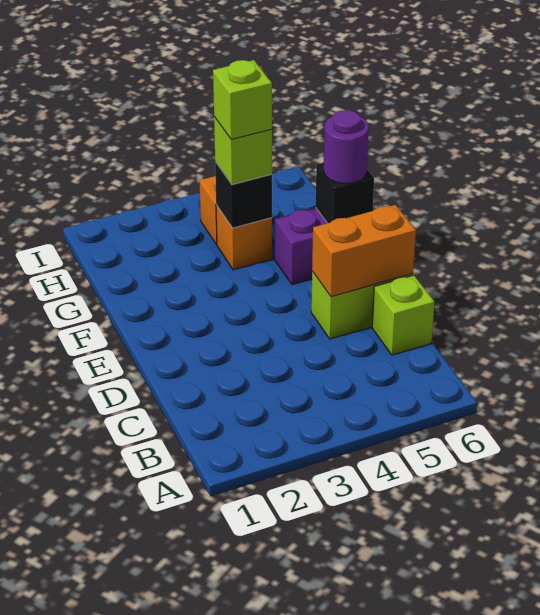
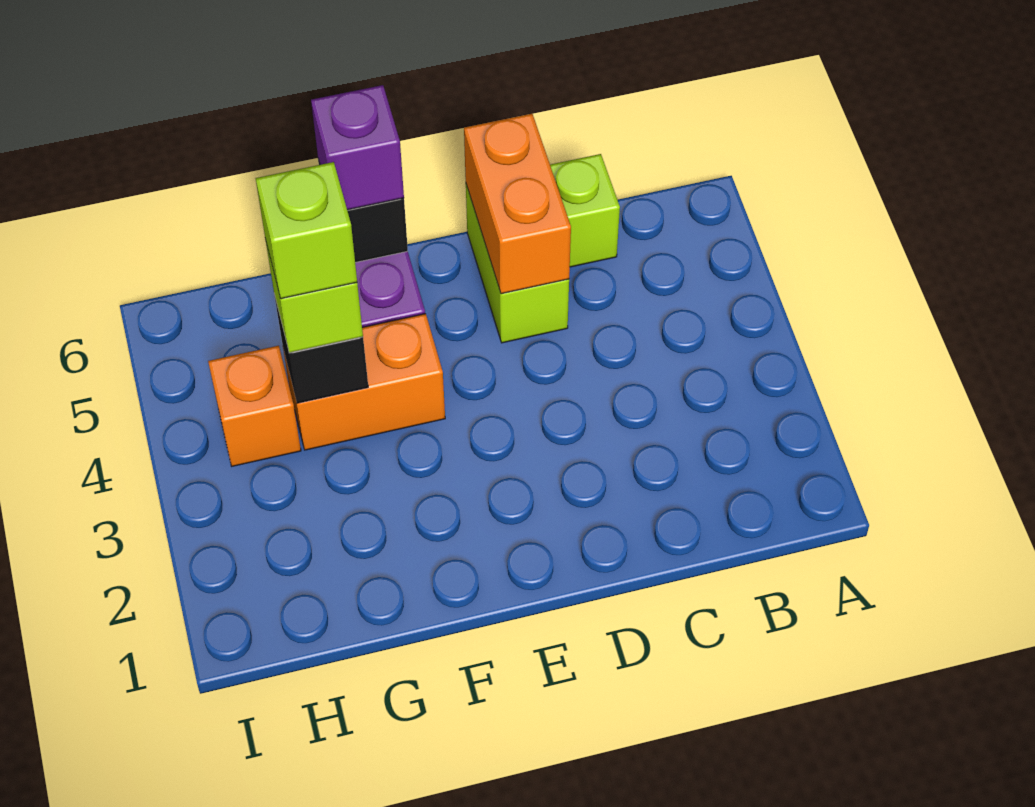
purple 1x1 round brick [324,110,369,184] -> purple 1x1 brick [311,85,404,210]
orange 1x1 brick [216,205,272,270] -> orange 1x2 brick [283,314,445,450]

